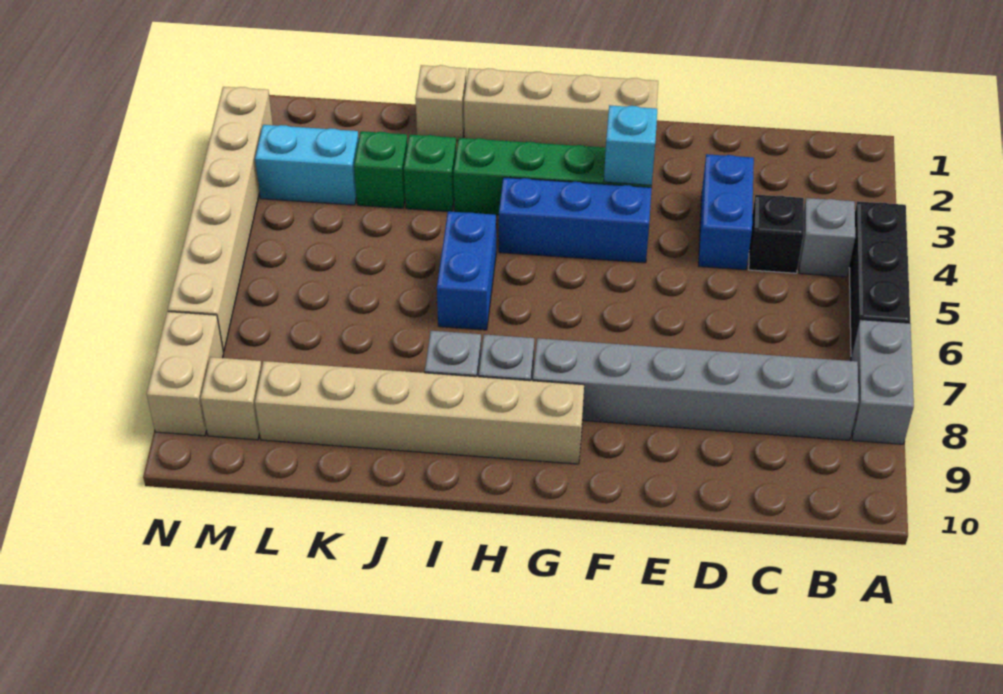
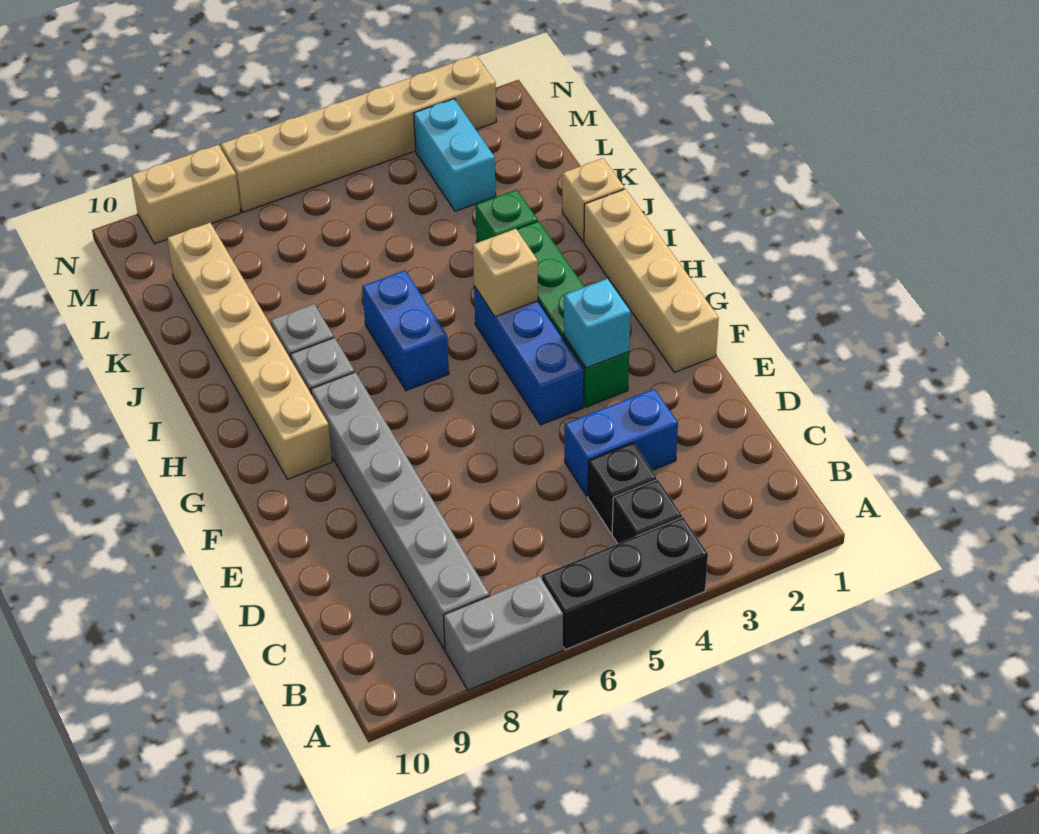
grey 1x1 brick [799,198,855,277] -> black 1x1 brick [612,480,682,544]
blue 1x2 brick [437,211,496,330] -> blue 1x2 brick turned to [362,270,449,391]
green 1x1 brick [354,131,408,208] -> none
tan 1x1 brick [201,357,262,440] -> tan 1x1 brick moved to [473,229,538,317]

